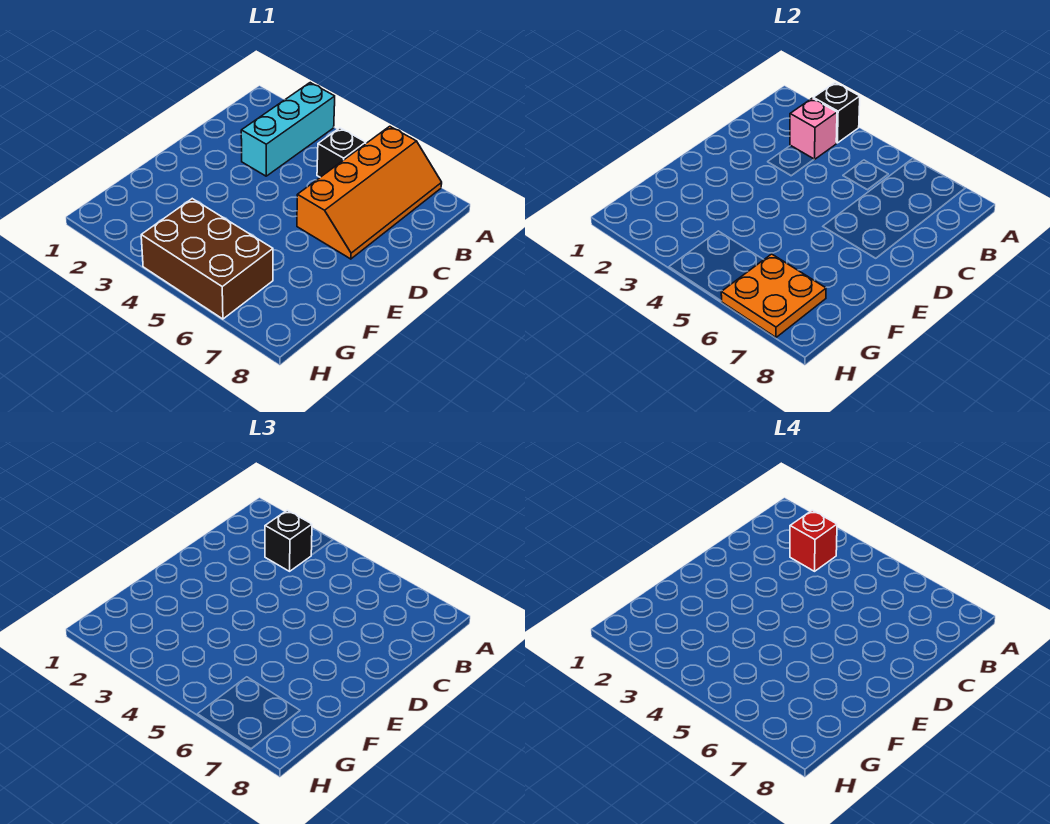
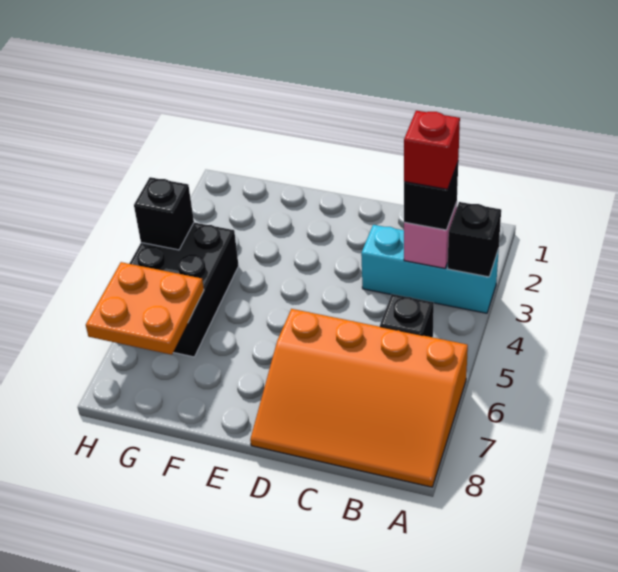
orange 2x4 slope [297,126,442,259] -> orange 3x4 slope [250,309,468,487]
brown 2x3 brick [141,199,273,319] -> black 2x3 brick [129,222,239,357]
none -> black 1x1 brick [134,177,194,250]

